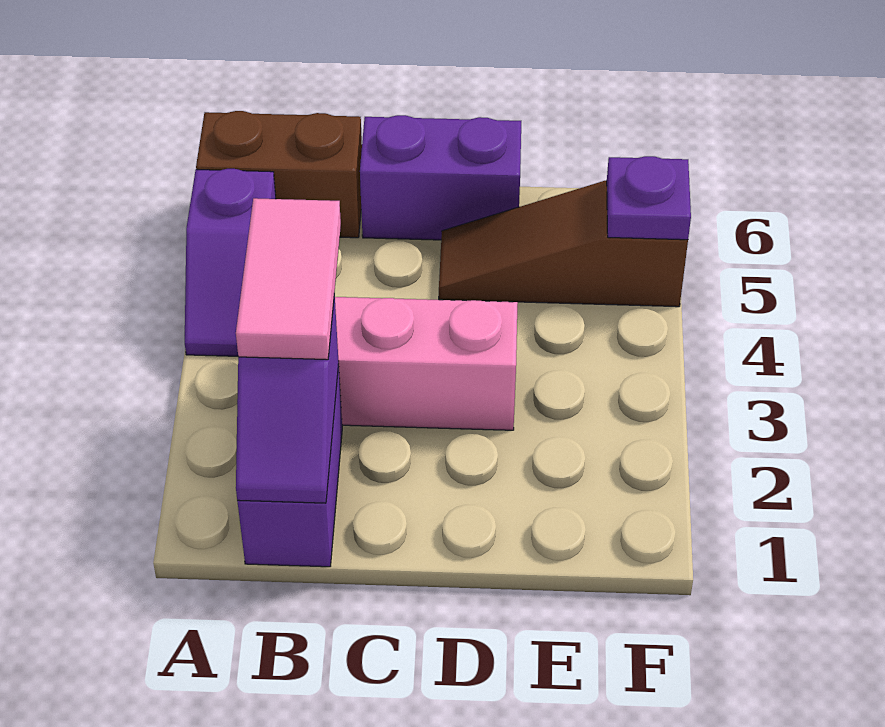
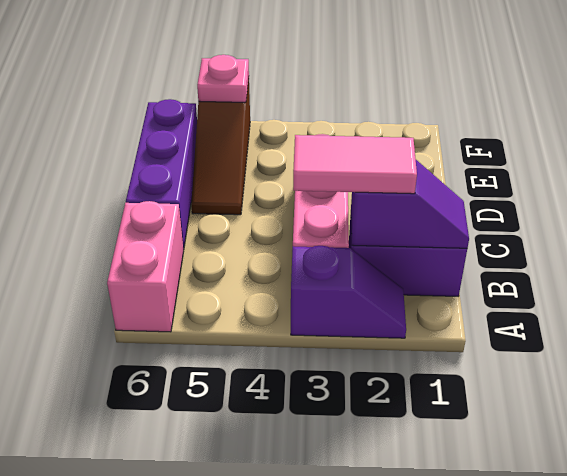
purple 1x2 slope [185,169,276,356] -> purple 1x2 slope moved to [291,246,406,338]
brown 1x2 brick [196,111,362,238] -> pink 1x2 brick [107,201,184,332]
purple 1x2 brick [360,115,521,240] -> purple 1x3 brick [126,99,197,249]
purple 1x1 plate [607,156,691,240] -> pink 1x1 plate [197,55,249,102]

